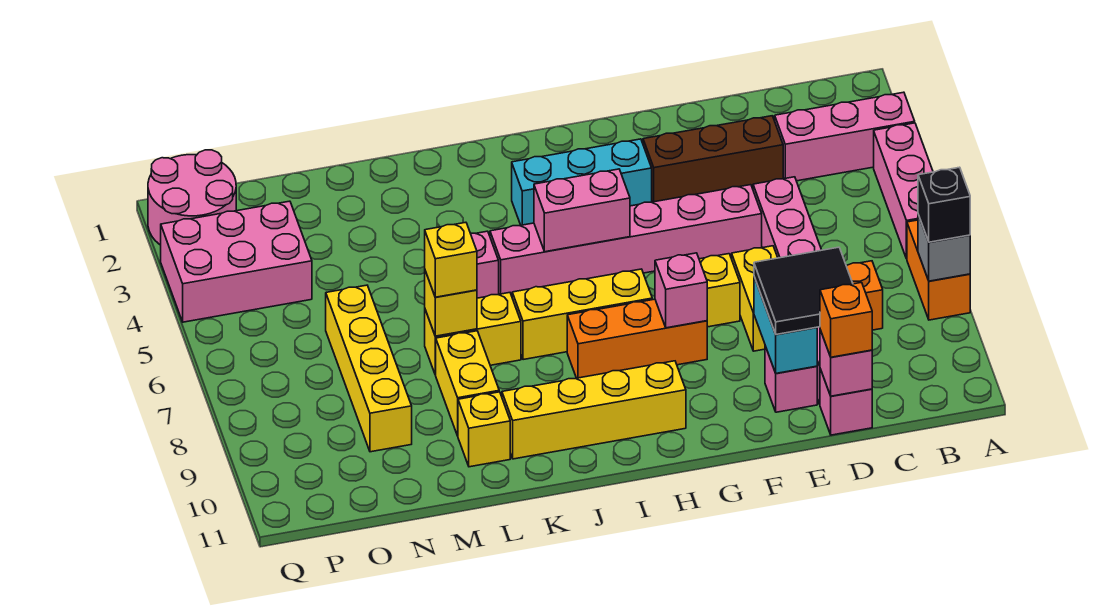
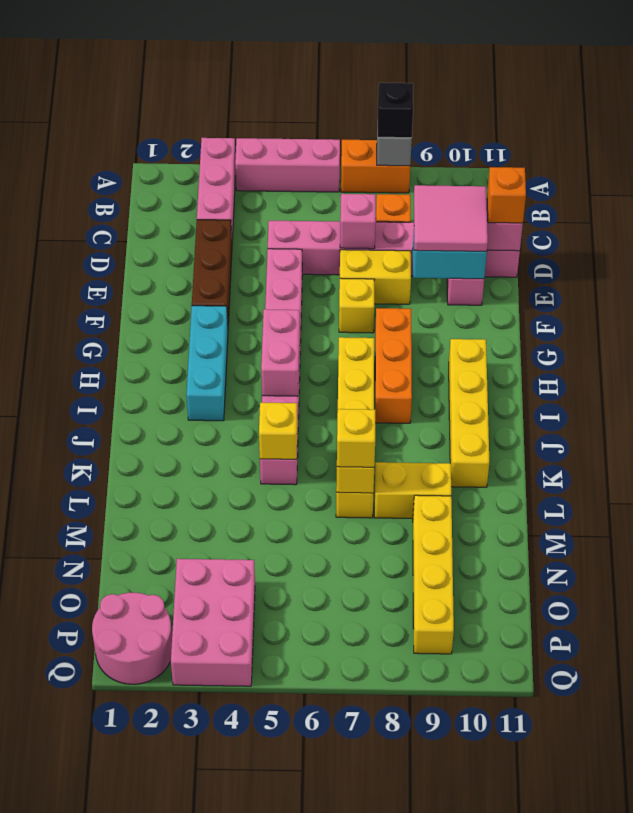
black 2x2 tile [754,247,853,334] -> pink 2x2 tile [414,185,488,251]
pink 1x1 brick [655,253,707,328] -> pink 1x1 brick moved to [340,194,376,249]
yellow 1x1 brick [458,392,510,467] -> yellow 1x1 brick moved to [259,403,297,459]
yellow 1x4 brick [326,285,412,452] -> yellow 1x4 brick turned to [413,495,454,654]

